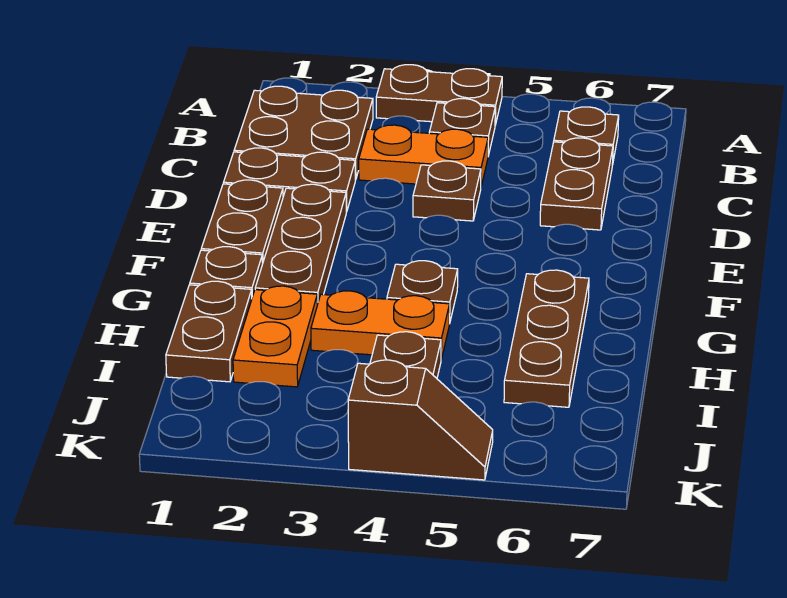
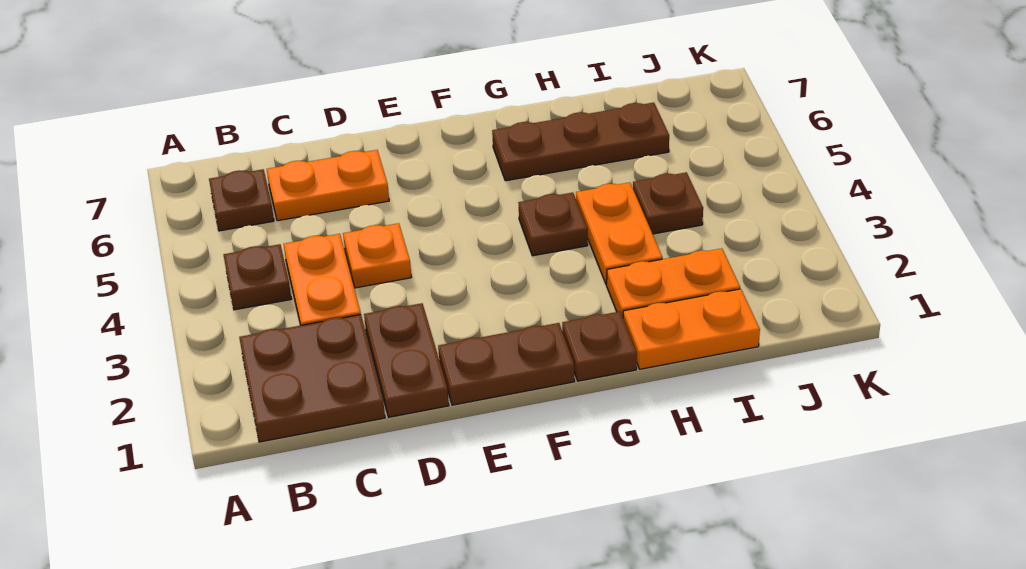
brown 1x2 plate [376,65,502,125] -> none
brown 1x2 plate [540,138,613,230] -> orange 1x2 plate [267,150,389,221]
brown 1x1 plate [413,161,481,221] -> orange 1x1 plate [343,223,411,288]
brown 1x3 plate [255,184,346,305] -> none
brown 1x2 plate [166,281,252,382] -> orange 1x2 plate [623,289,760,369]
brown 1x2 slope [348,360,493,480] -> none

